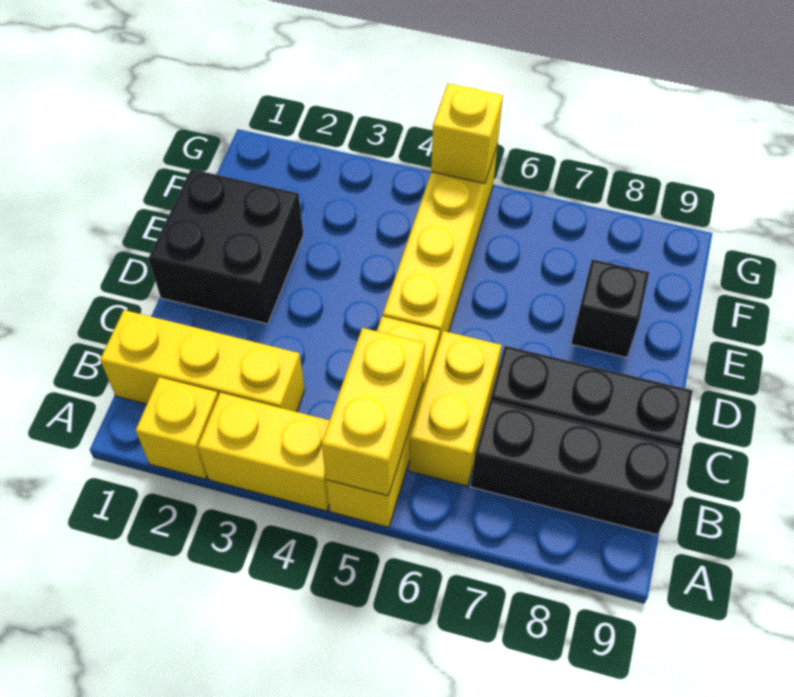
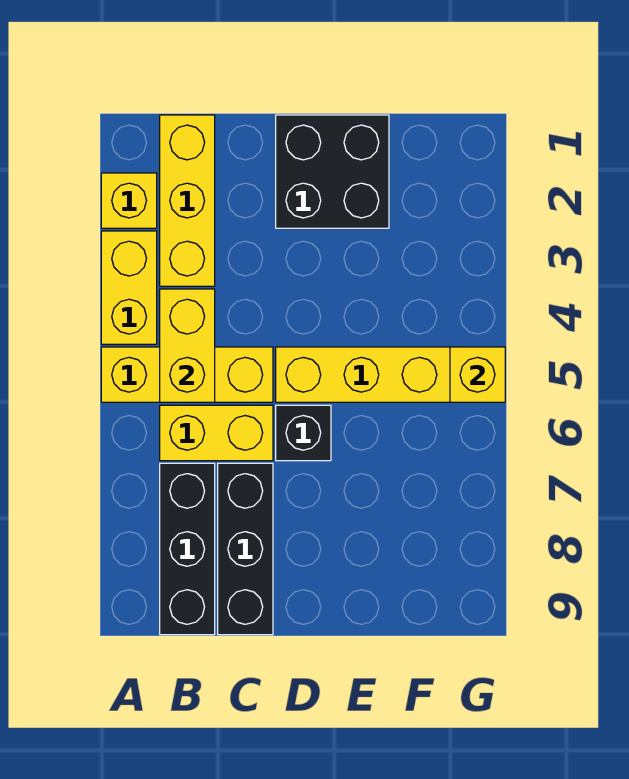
yellow 1x2 brick [322,328,425,496] -> yellow 1x2 brick turned to [160,289,215,402]
black 1x1 brick [571,259,649,358] -> black 1x1 brick moved to [276,405,331,461]

